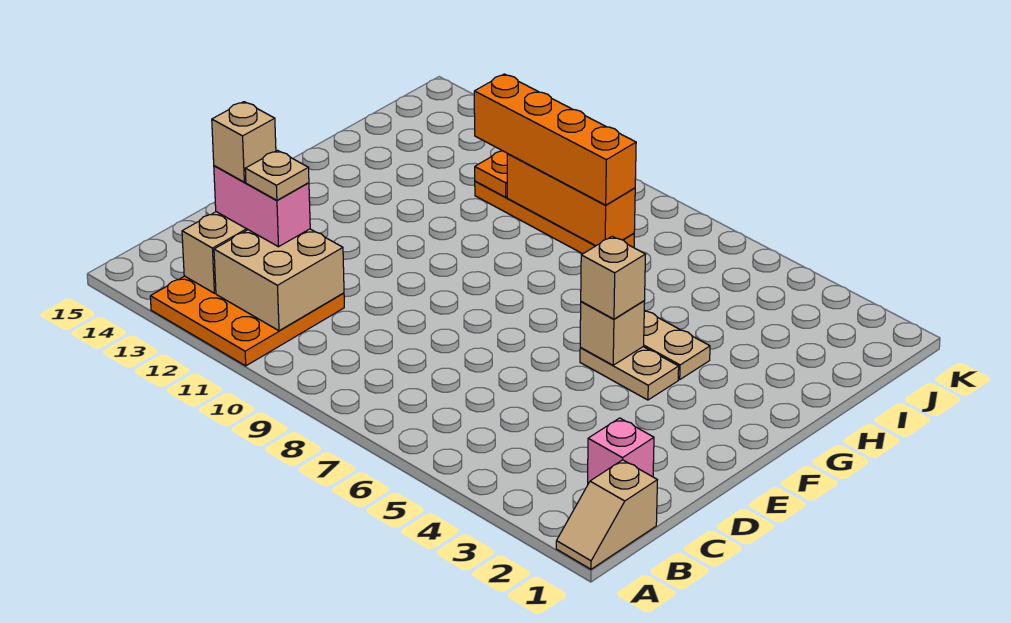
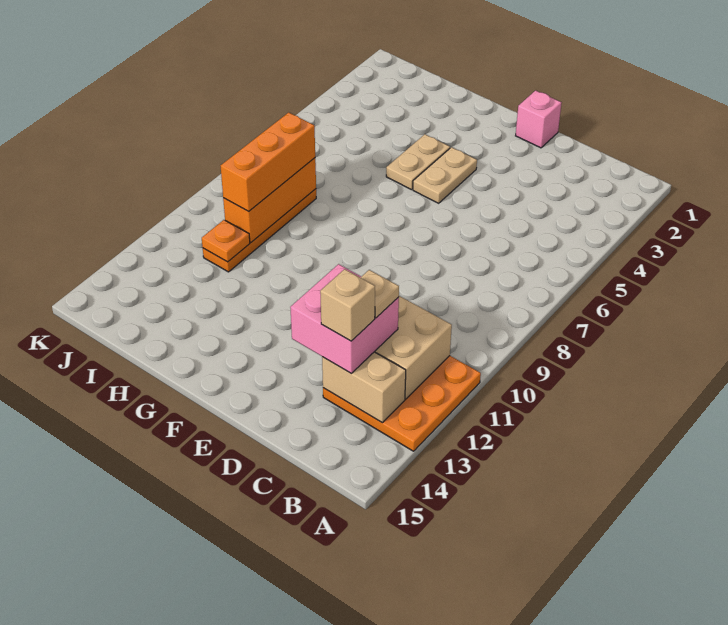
tan 1x2 slope [556,460,657,569] -> none
pink 1x1 brick [588,418,654,484] -> pink 1x1 brick moved to [516,91,561,148]
pink 1x2 brick [214,166,310,247] -> pink 2x2 brick [290,264,399,373]
tan 1x1 brick [580,301,645,365] -> none
tan 1x1 brick [581,236,646,319] -> none
orange 1x4 brick [474,74,636,205] -> orange 1x3 brick [221,112,315,211]

